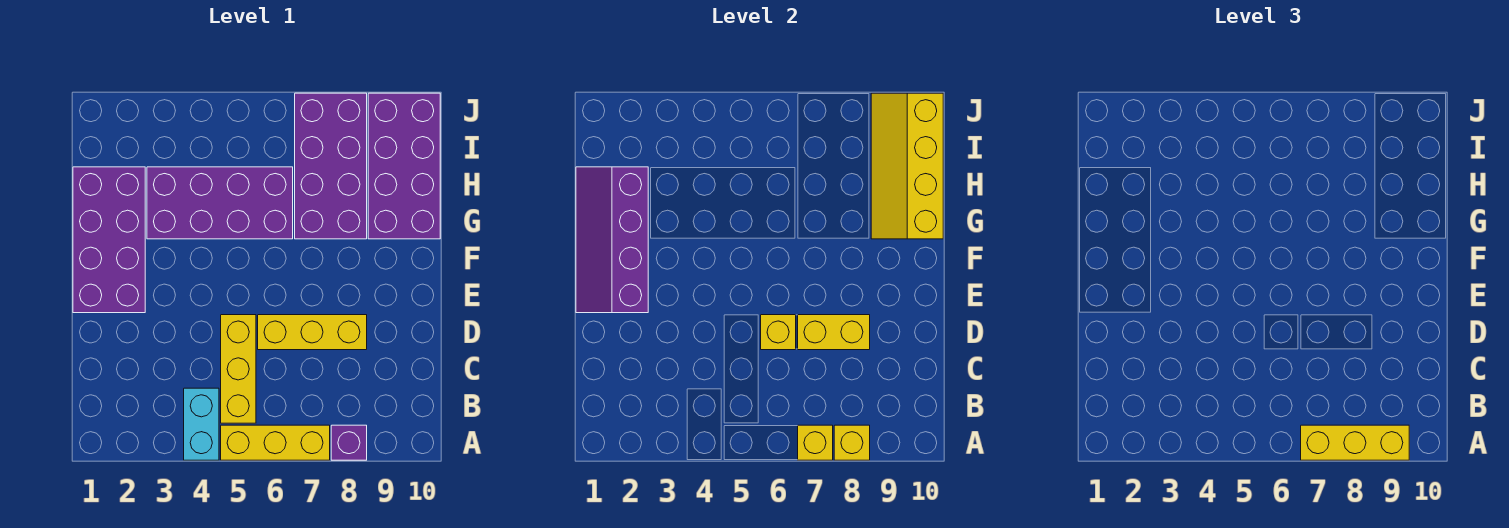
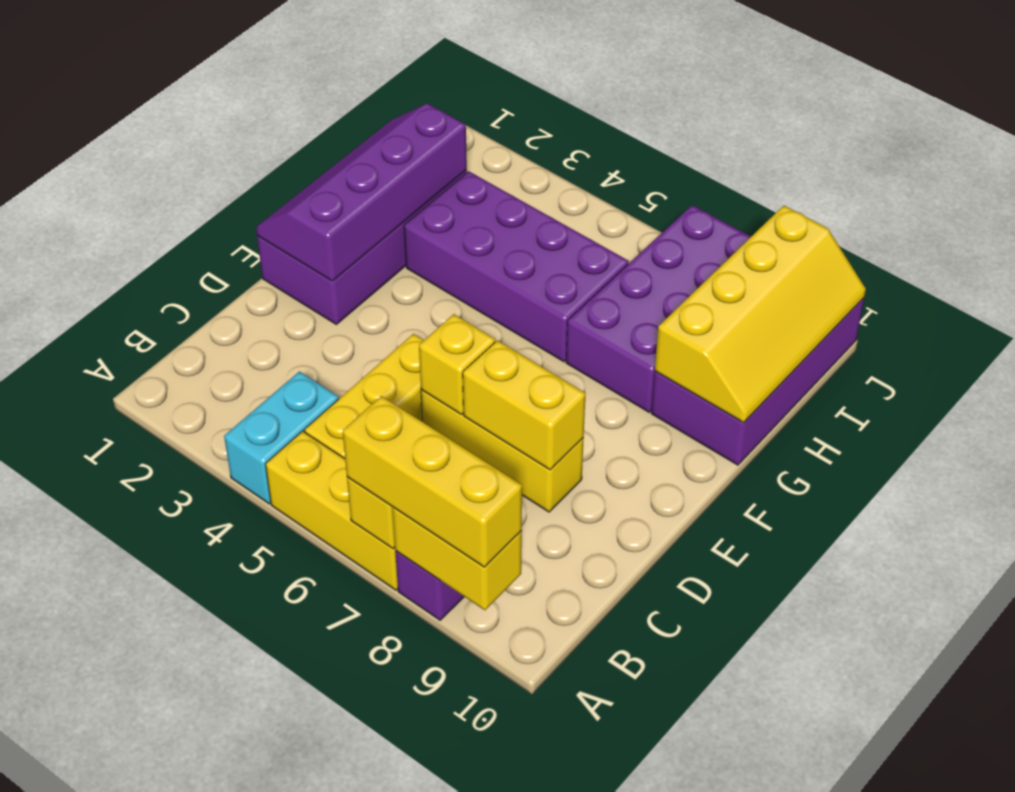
yellow 1x1 brick [834,425,870,460] -> yellow 1x2 brick [392,507,522,610]
yellow 2x4 slope [871,93,943,239] -> yellow 2x4 slope turned to [655,206,866,422]

